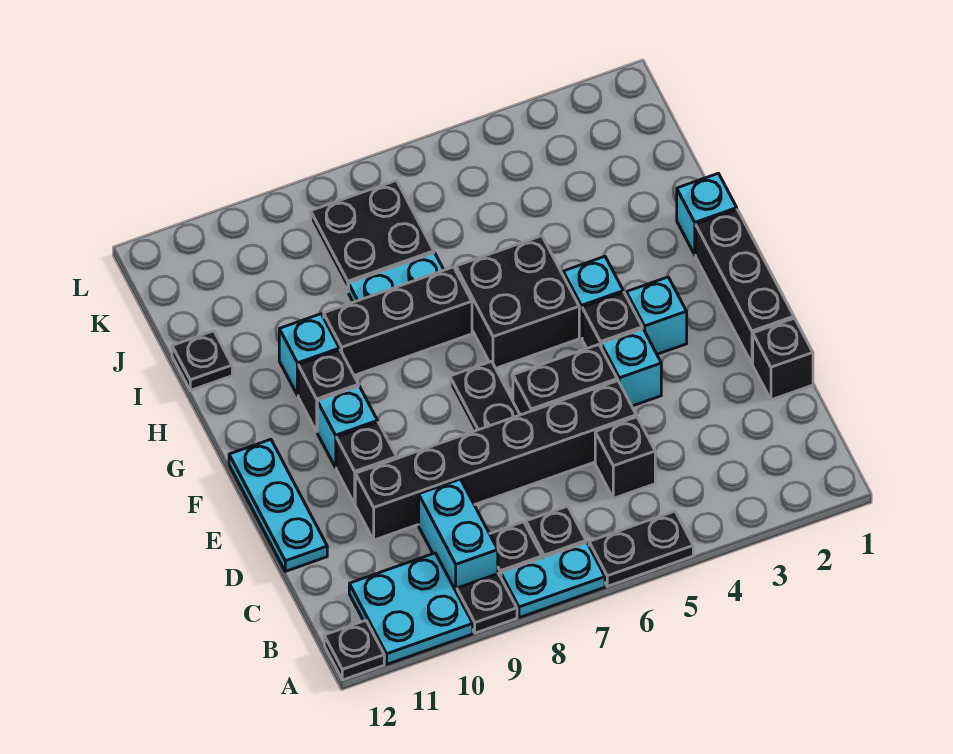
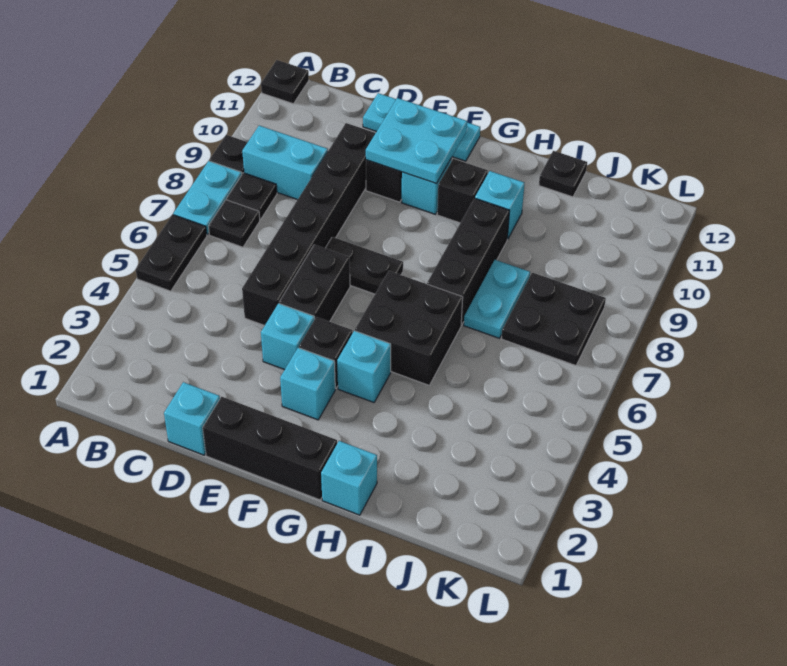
cyan 2x2 plate [349,553,473,664] -> cyan 2x2 plate moved to [366,98,467,184]
black 1x1 brick [595,417,655,498] -> none
black 1x1 brick [753,318,813,400] -> cyan 1x1 brick [164,382,220,455]

